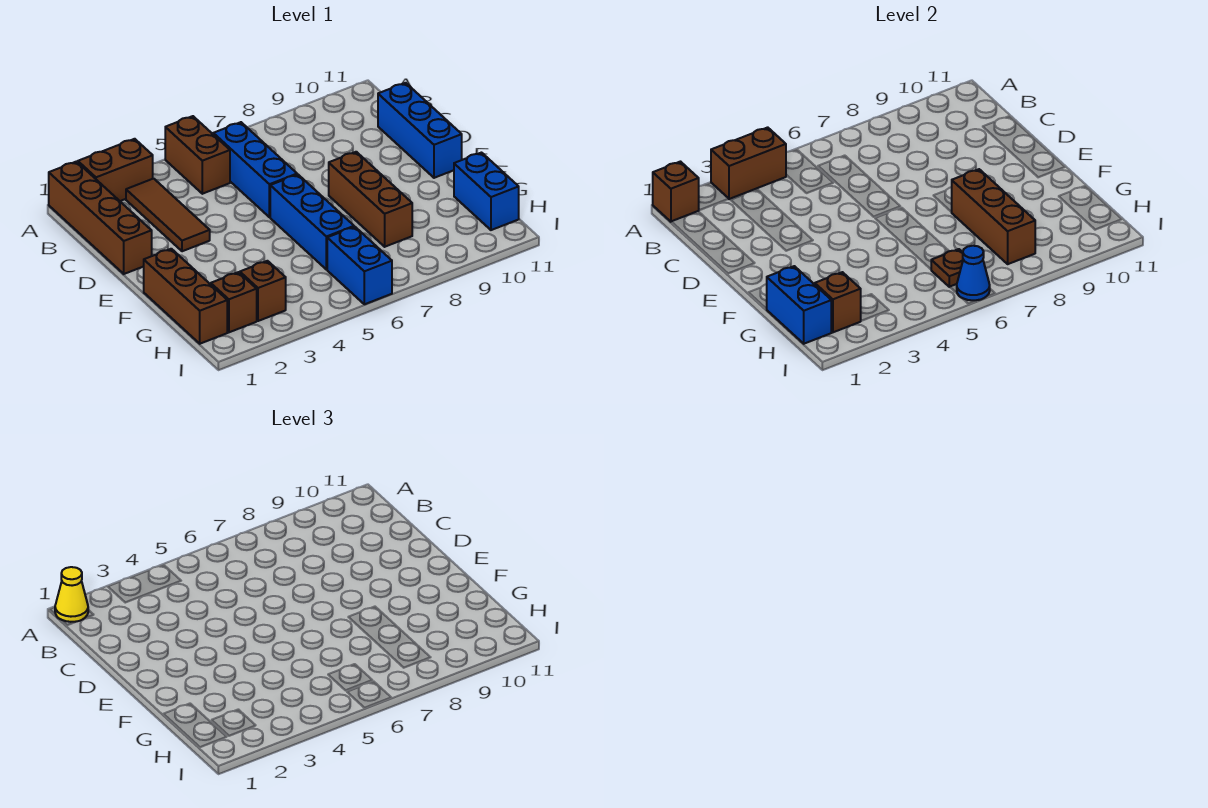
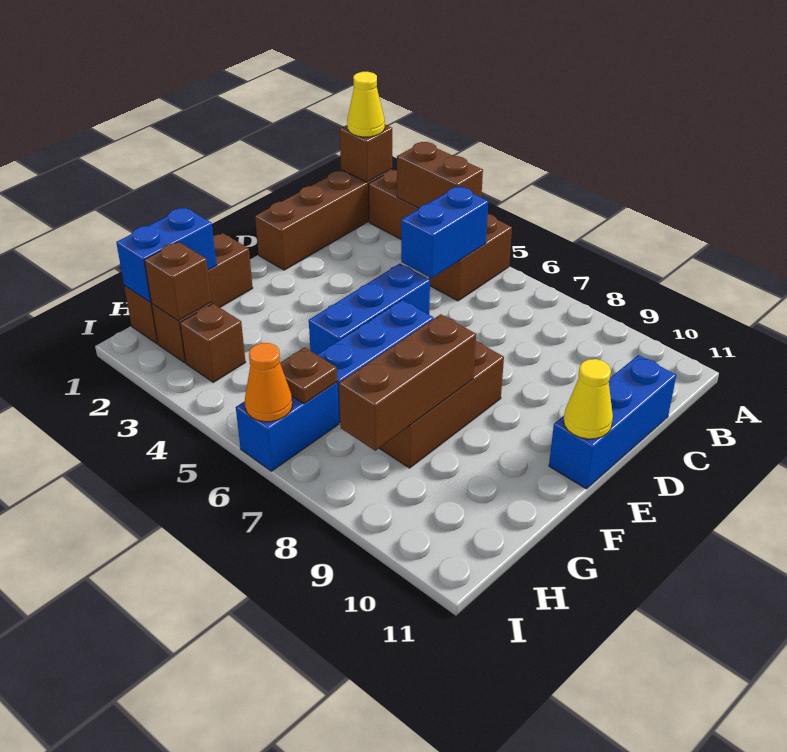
brown 1x3 tile [126,179,210,251] -> none
blue 1x3 brick [213,122,297,217] -> blue 1x3 brick moved to [309,264,430,355]
none -> yellow 1x1 cone [564,359,613,439]
blue 1x2 brick [454,153,519,230] -> blue 1x2 brick moved to [401,186,488,278]
blue 1x1 cone [957,246,990,300] -> orange 1x1 cone [245,343,292,422]

